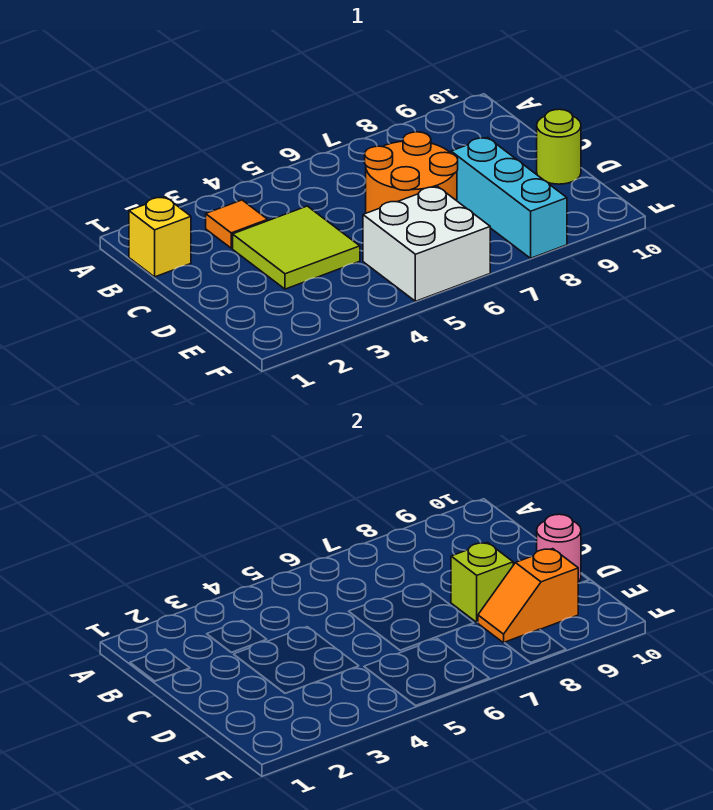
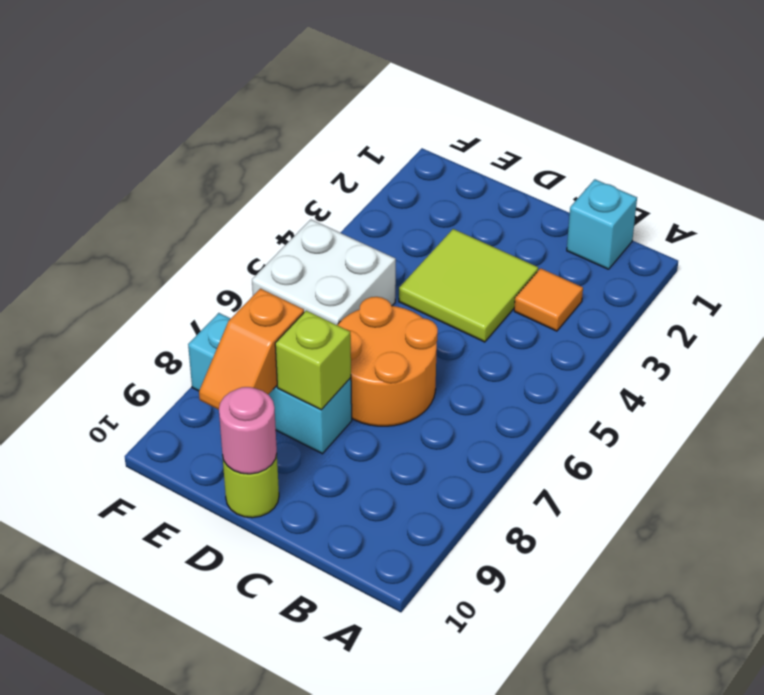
yellow 1x1 brick [129,197,191,277] -> cyan 1x1 brick [567,179,637,269]
orange 1x2 slope [478,549,578,643] -> orange 1x2 slope turned to [199,289,304,410]

